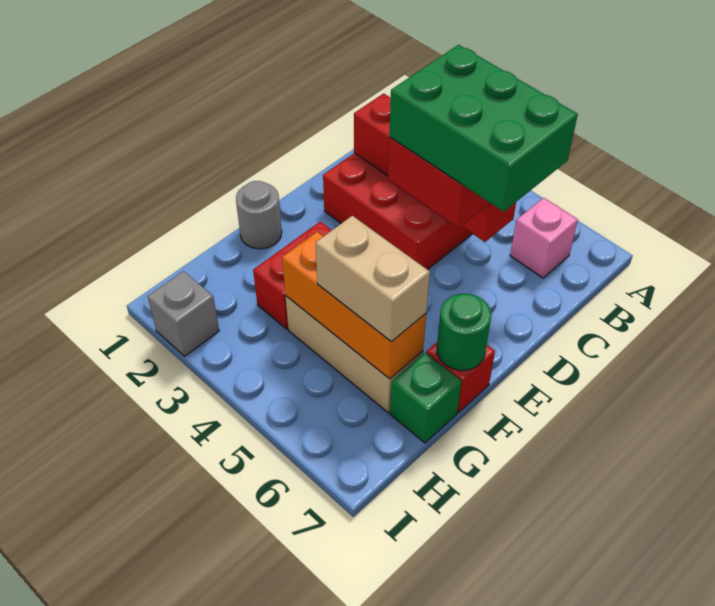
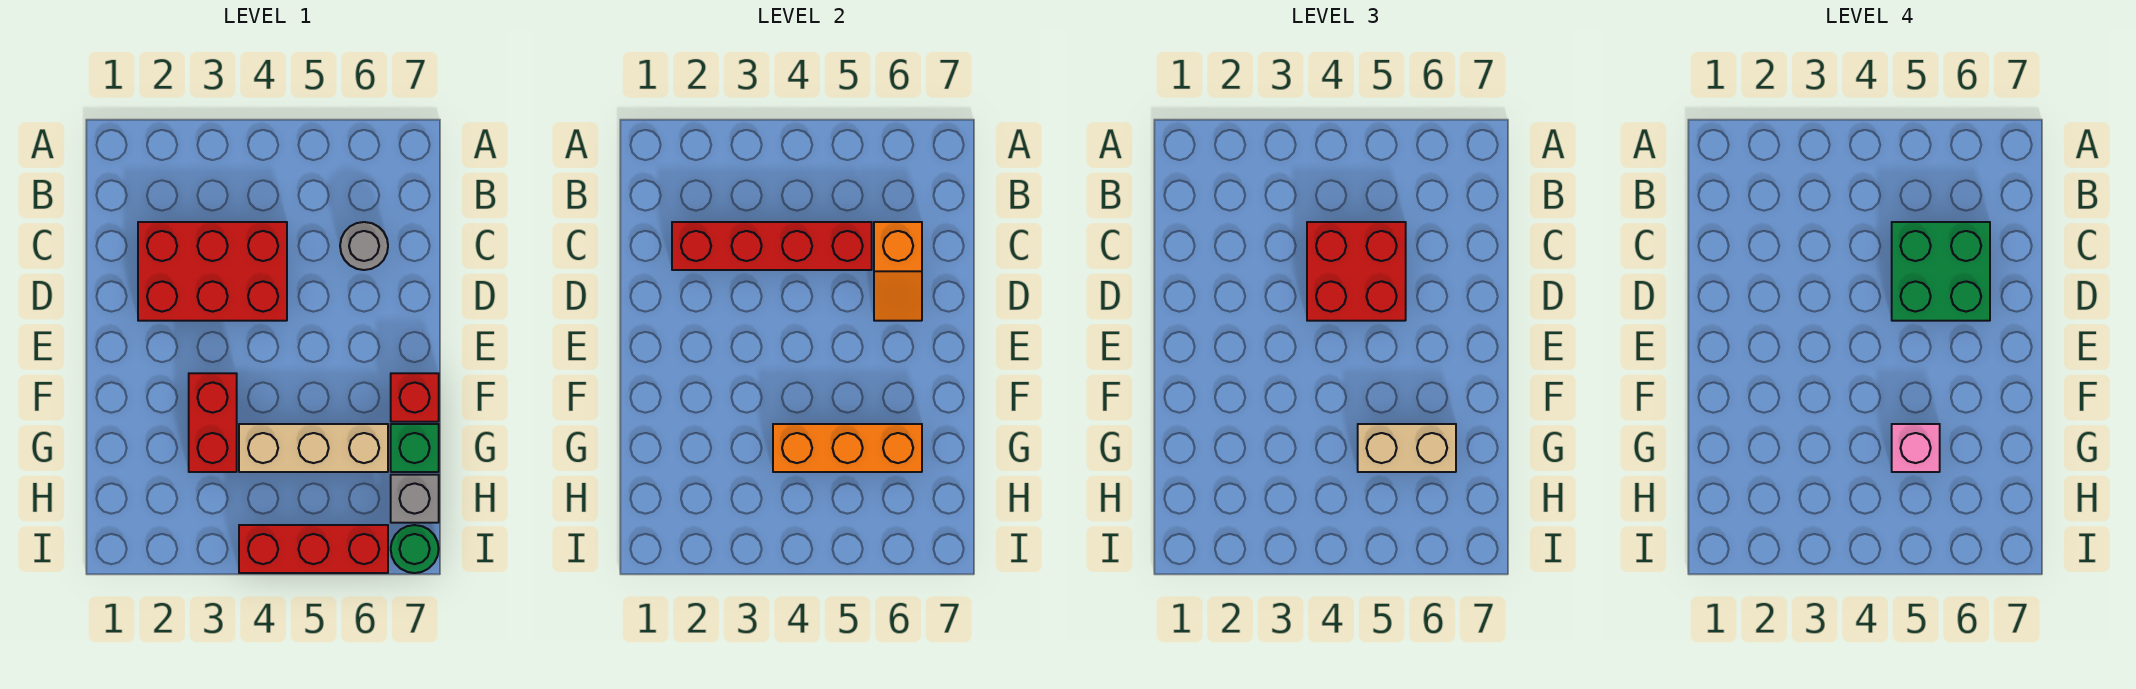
pink 1x1 brick [510,198,578,278] -> pink 1x1 brick moved to [1892,424,1940,472]
green 2x3 brick [389,45,578,212] -> green 2x2 brick [1892,222,1990,321]
none -> orange 1x2 slope [874,222,922,321]
grey 1x1 round brick [236,181,282,249] -> grey 1x1 round brick moved to [340,222,388,270]
green 1x1 round brick [437,294,491,370] -> green 1x1 round brick moved to [391,525,439,573]
grey 1x1 brick [148,271,219,356] -> grey 1x1 brick moved to [391,475,439,523]
none -> red 1x3 brick [239,525,388,573]

